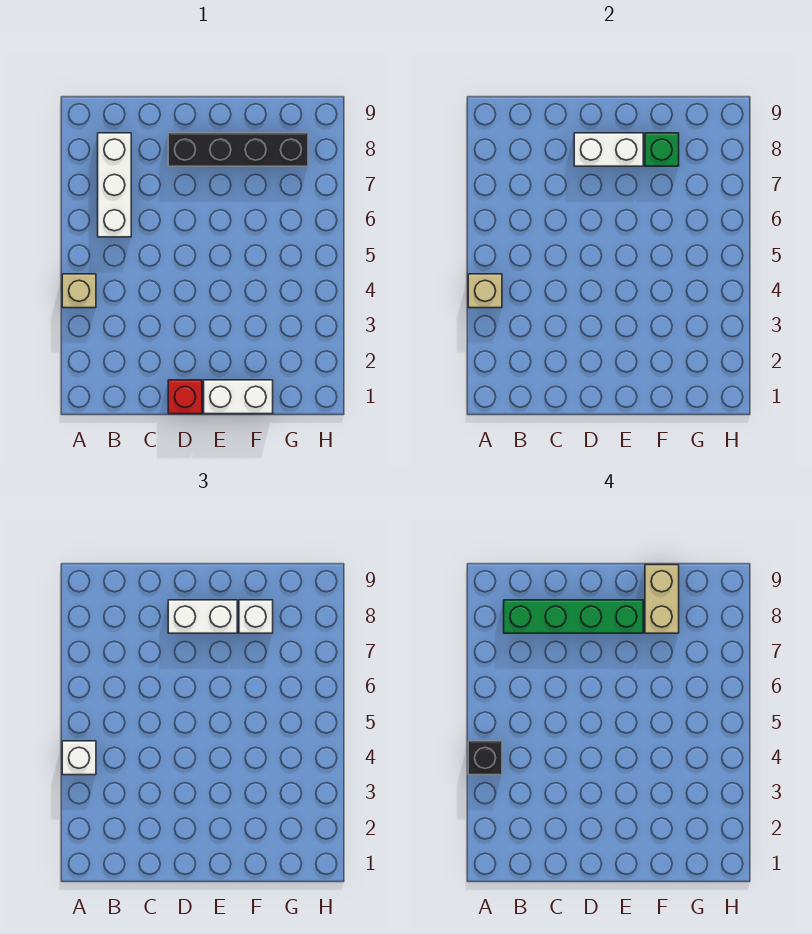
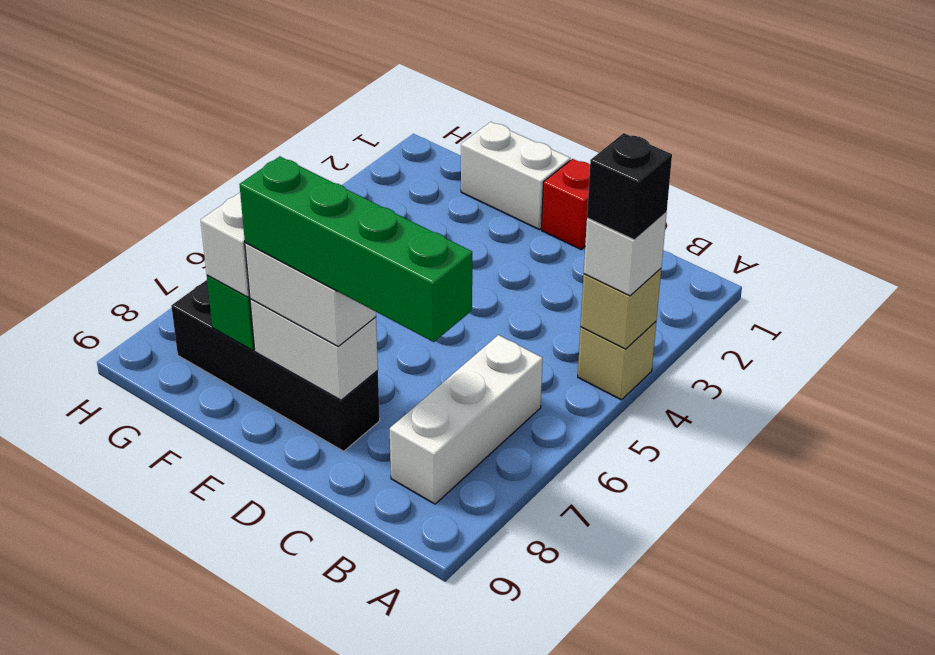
tan 1x2 brick [645,565,679,633] -> none

